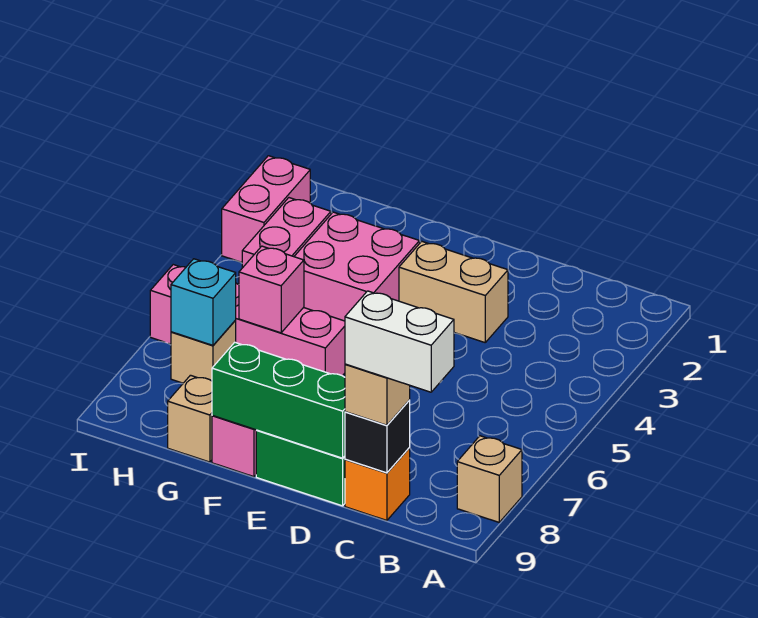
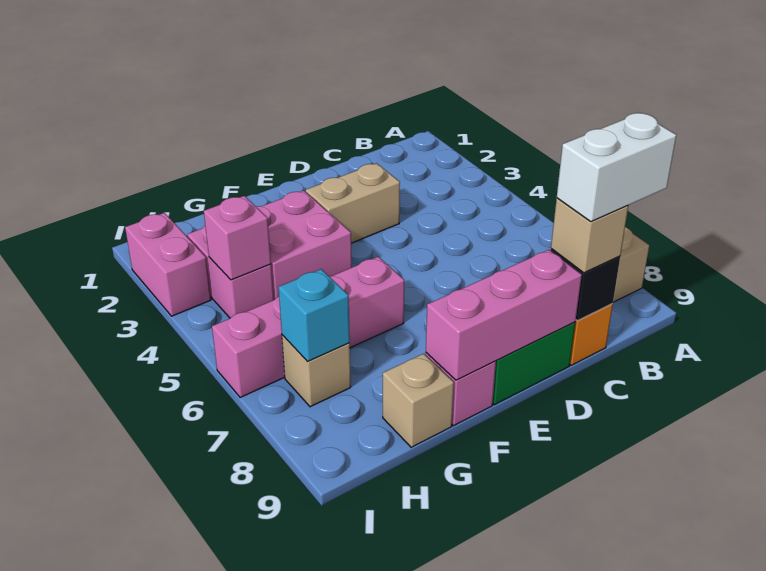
green 1x3 brick [212,342,345,458] -> pink 1x3 brick [426,250,582,380]
pink 1x1 brick [239,246,304,333] -> pink 1x1 brick moved to [204,196,271,280]

